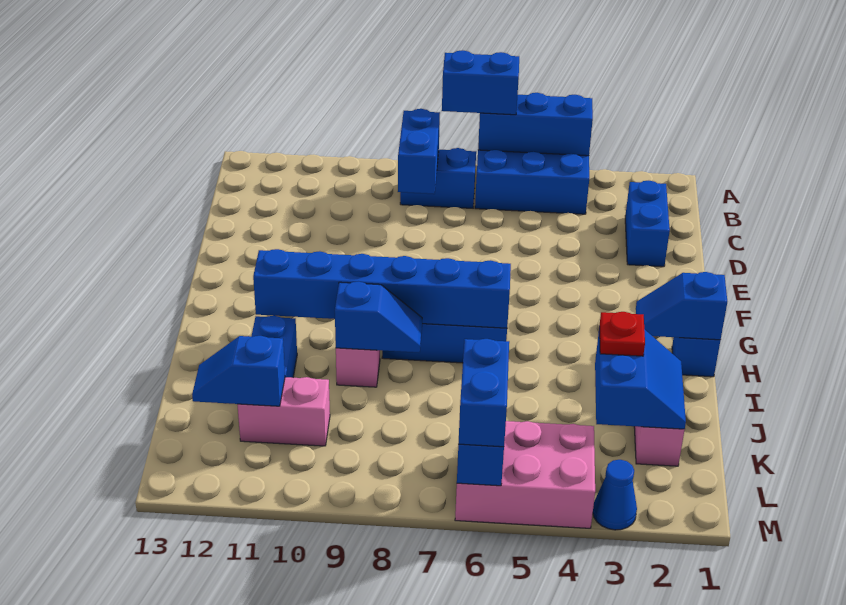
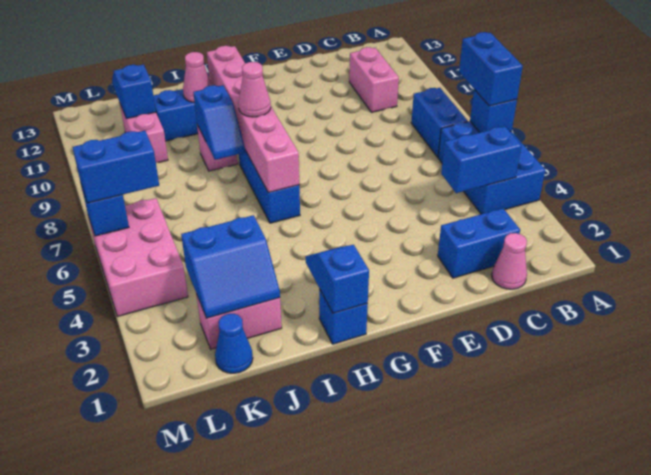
blue 1x3 brick [478,93,593,156] -> blue 1x1 brick [470,90,517,132]
blue 1x2 brick [398,109,440,194] -> blue 1x2 brick moved to [441,126,522,193]
none -> pink 1x1 cone [492,233,527,289]
none -> pink 1x2 brick [349,47,399,112]
blue 1x6 brick [253,249,511,328] -> pink 1x6 brick [207,46,299,193]
none -> pink 1x1 cone [238,62,271,117]
none -> pink 1x1 cone [183,52,212,102]
red 1x1 plate [600,312,645,356] -> none
blue 1x1 cone [593,460,637,530] -> blue 1x1 cone moved to [215,314,253,373]

